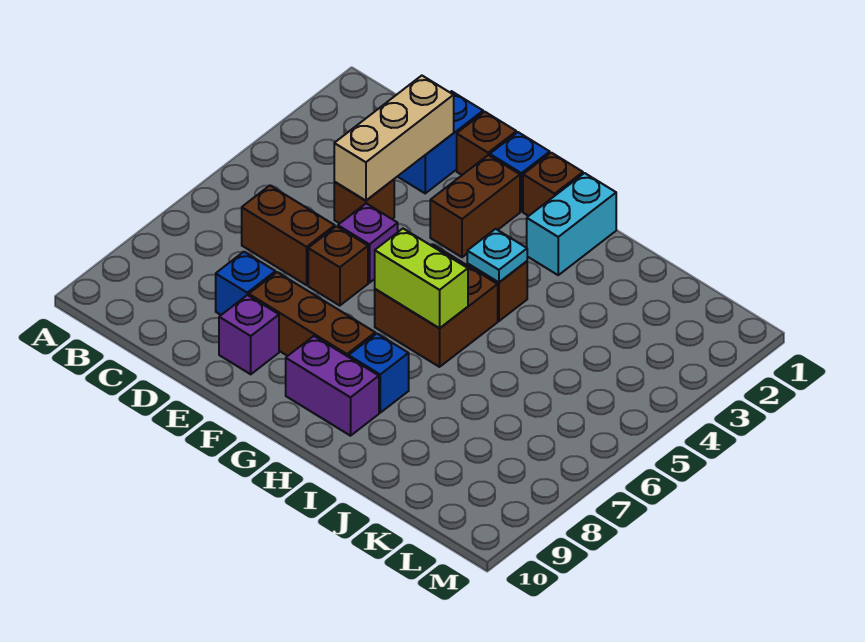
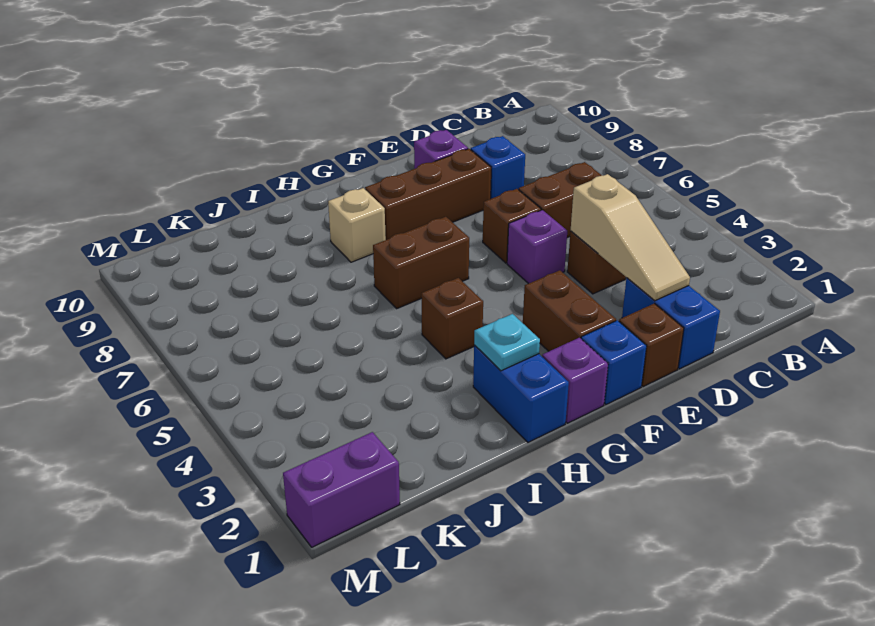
tan 1x3 brick [334,76,454,201] -> tan 1x3 slope [571,174,690,301]
brown 1x1 brick [523,153,583,216] -> purple 1x1 brick [542,338,608,423]
brown 2x2 brick [375,244,498,367] -> brown 1x2 brick [373,217,469,308]
lime 1x2 brick [375,229,468,328] -> none
purple 1x2 brick [286,336,379,436] -> purple 1x2 brick moved to [283,432,400,547]
cyan 1x2 brick [527,173,616,275] -> blue 1x2 brick [473,345,569,442]
cyan 1x1 plate [467,229,527,282] -> cyan 1x1 plate moved to [474,314,540,371]
blue 1x1 brick [349,334,409,413] -> tan 1x1 brick [328,188,386,262]

